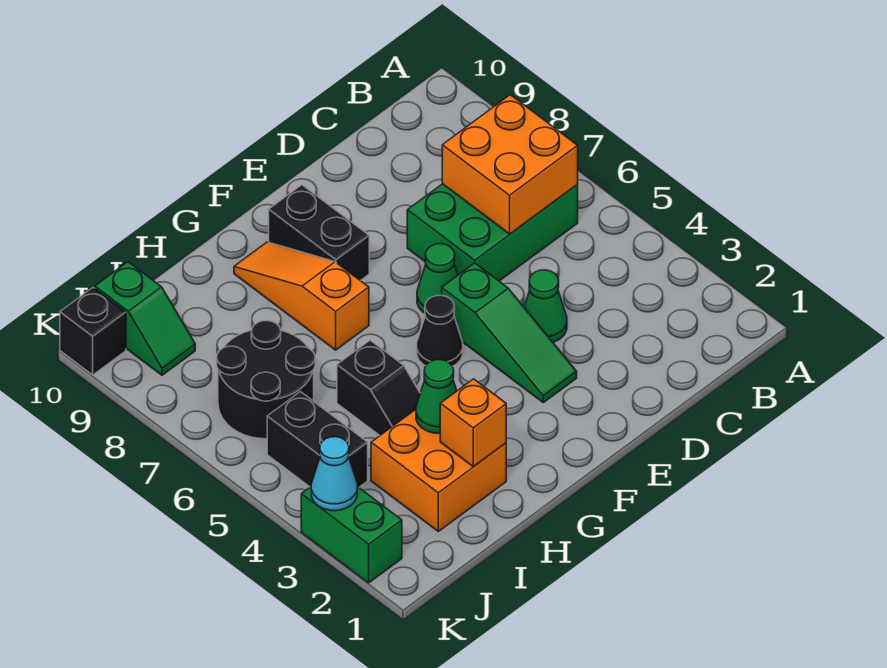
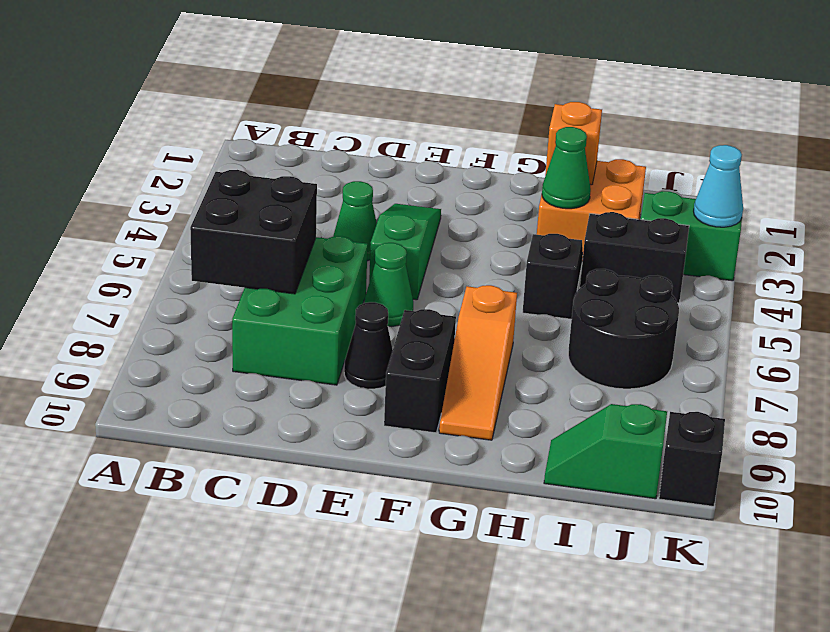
green 2x3 brick [407,184,578,281] -> green 2x3 brick turned to [232,236,368,385]
orange 2x2 brick [442,95,578,234] -> black 2x2 brick [190,170,317,294]
black 1x1 cone [417,295,463,366] -> black 1x1 cone moved to [344,302,393,389]
black 1x2 brick [267,392,368,487] -> black 1x2 brick turned to [580,212,689,303]
green 1x2 slope [95,262,195,375] -> green 1x2 slope turned to [544,404,667,499]
green 1x2 brick [301,486,402,583] -> green 1x2 brick turned to [641,191,742,281]

